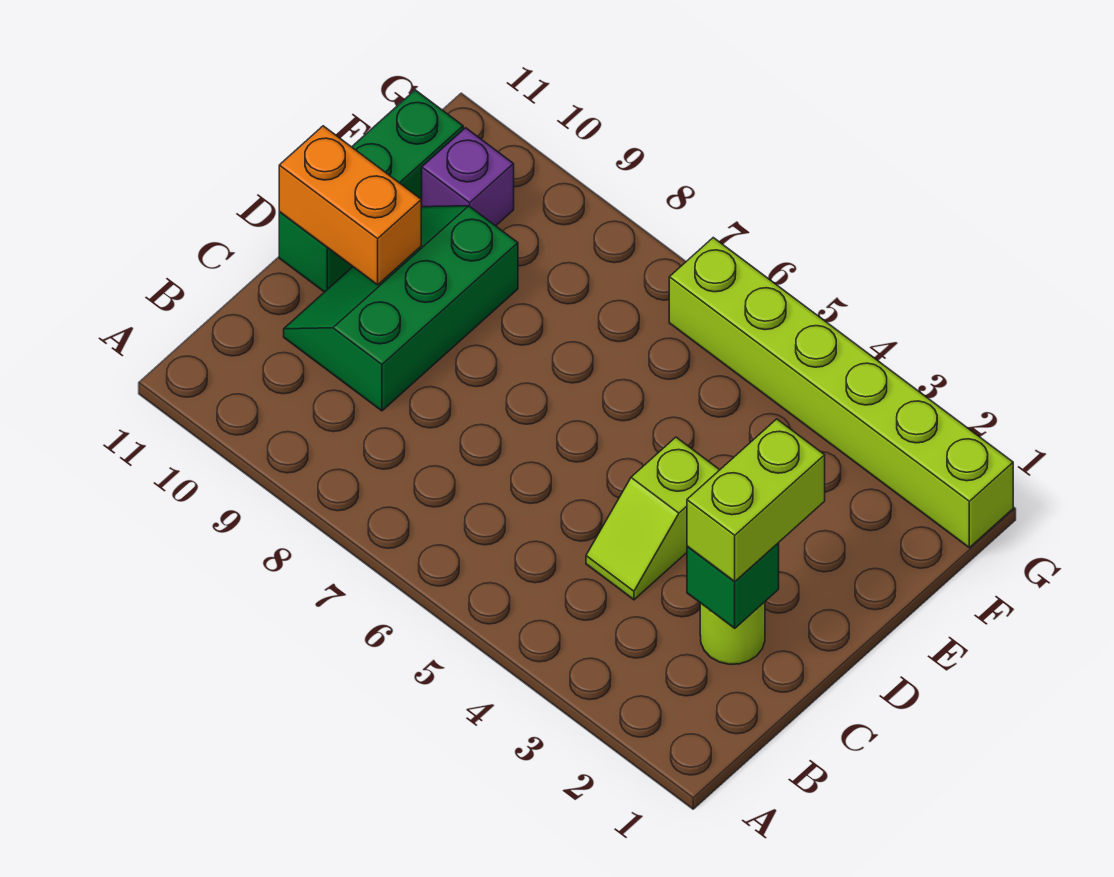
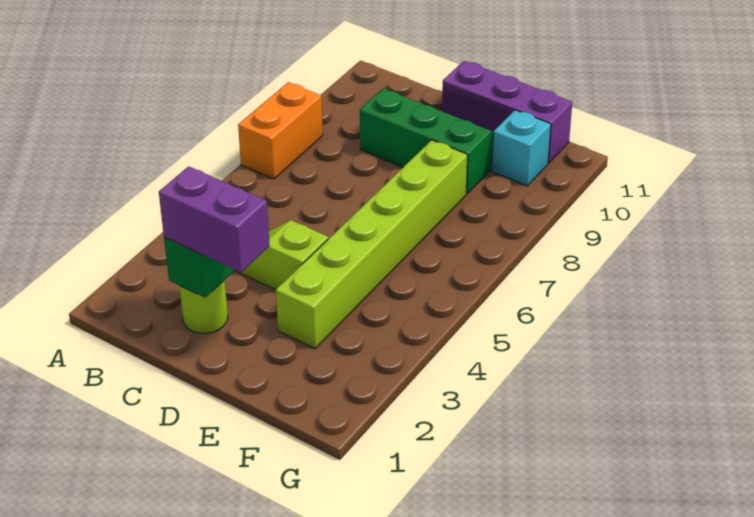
lime 1x2 brick [687,419,825,582] -> purple 1x2 brick [159,166,270,272]
orange 1x2 brick [279,126,422,285] -> orange 1x2 brick moved to [238,82,323,179]
green 1x3 brick [279,90,463,292] -> purple 1x3 brick [442,61,572,163]
purple 1x1 brick [422,128,514,226] -> cyan 1x1 brick [492,110,551,186]
lime 1x6 brick [669,238,1013,548] -> lime 1x6 brick moved to [276,140,468,349]

